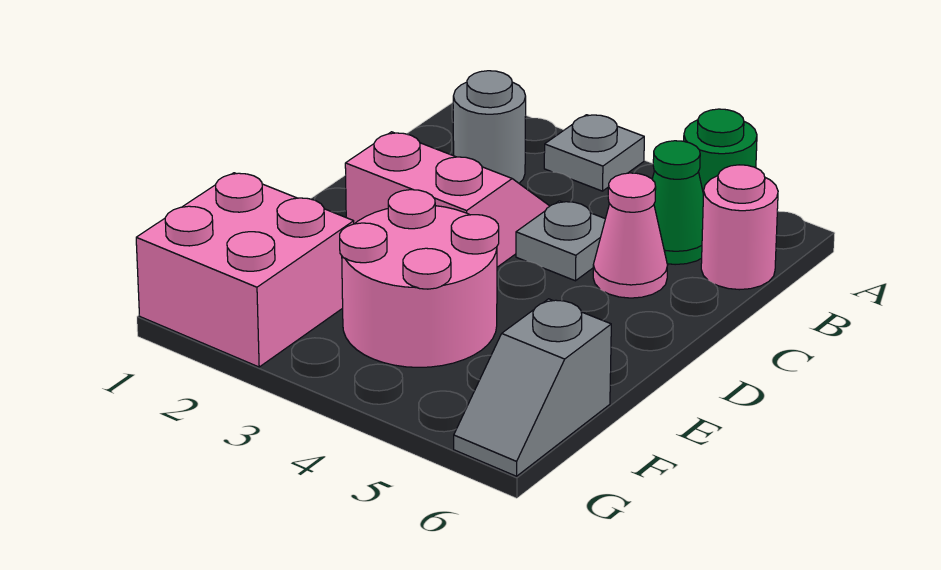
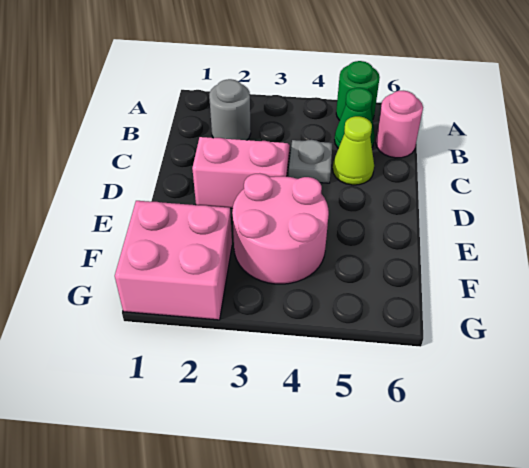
grey 1x1 plate [544,115,644,191] -> none
pink 1x1 cone [593,173,667,298] -> lime 1x1 cone [333,116,374,185]
grey 1x2 slope [454,299,611,476] -> none

